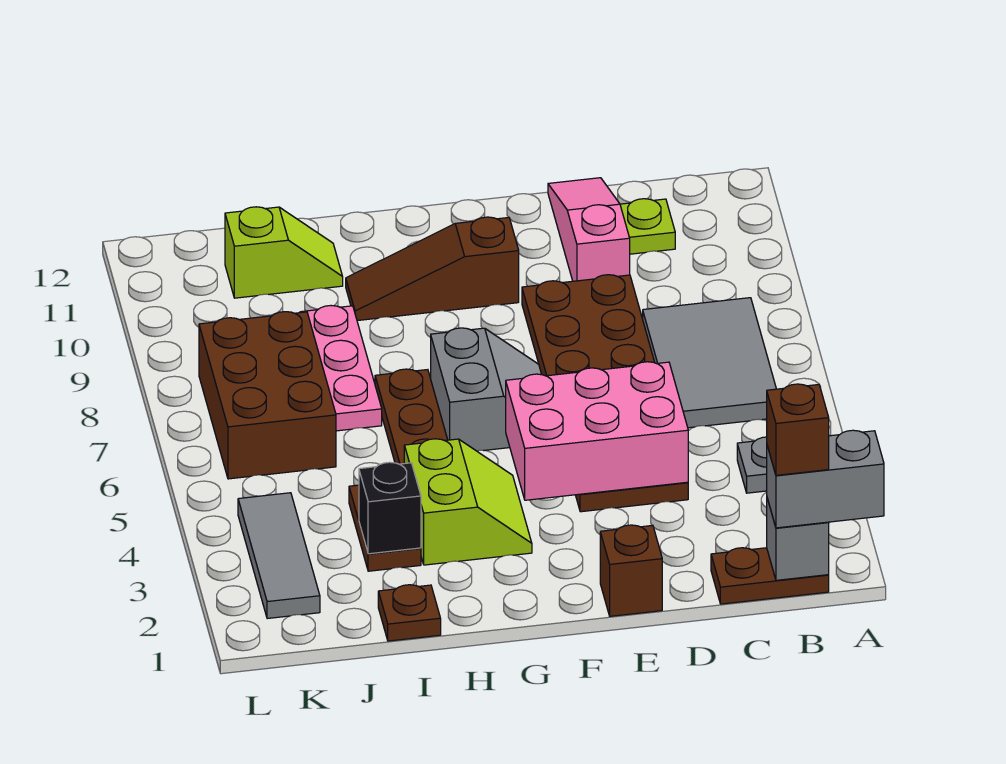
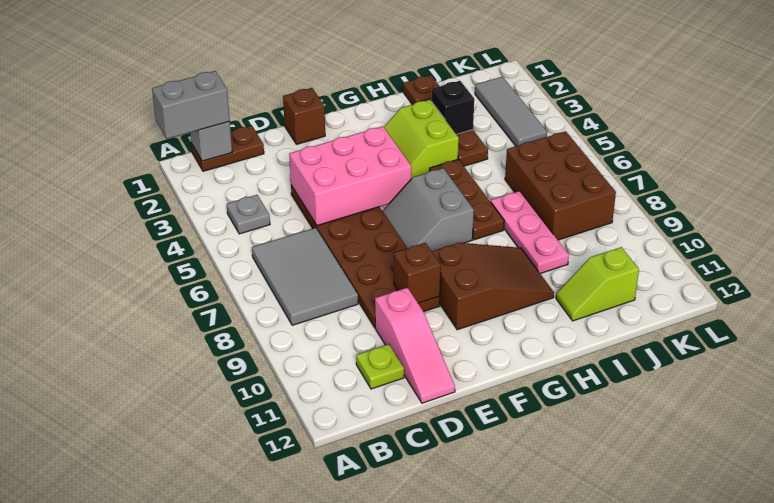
brown 1x1 brick [767,384,829,475] -> brown 1x1 brick moved to [394,243,441,303]
brown 1x3 slope [346,217,519,321] -> brown 2x3 slope [432,243,554,330]

